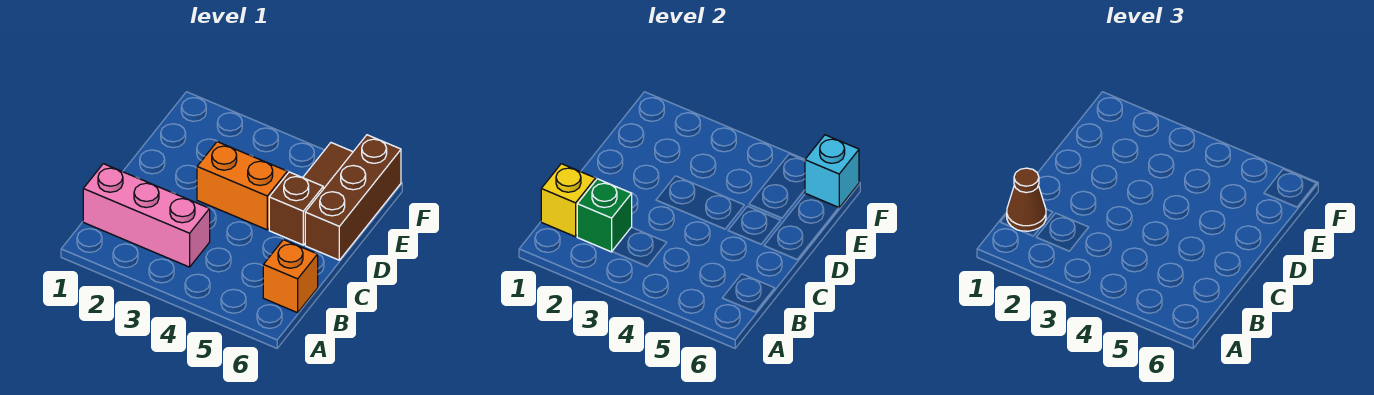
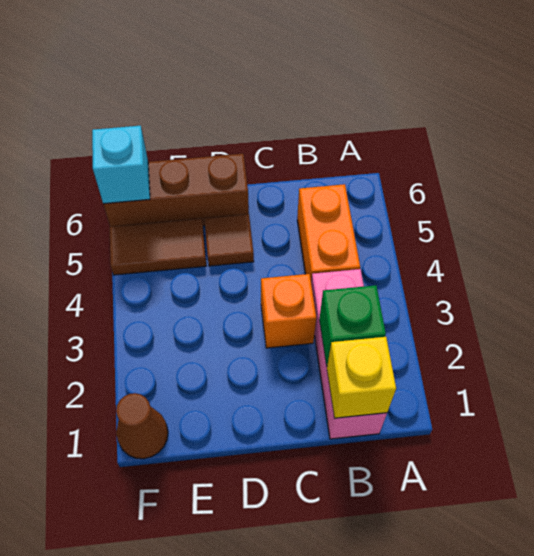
brown 1x1 cone [1007,168,1046,231] -> brown 1x1 cone moved to [116,393,168,459]
orange 1x1 brick [263,240,318,313] -> orange 1x1 brick moved to [261,274,316,348]
orange 1x2 brick [197,142,287,230] -> orange 1x2 brick moved to [297,184,360,281]
brown 1x1 brick [269,172,323,245] -> brown 1x1 tile [204,214,254,266]

